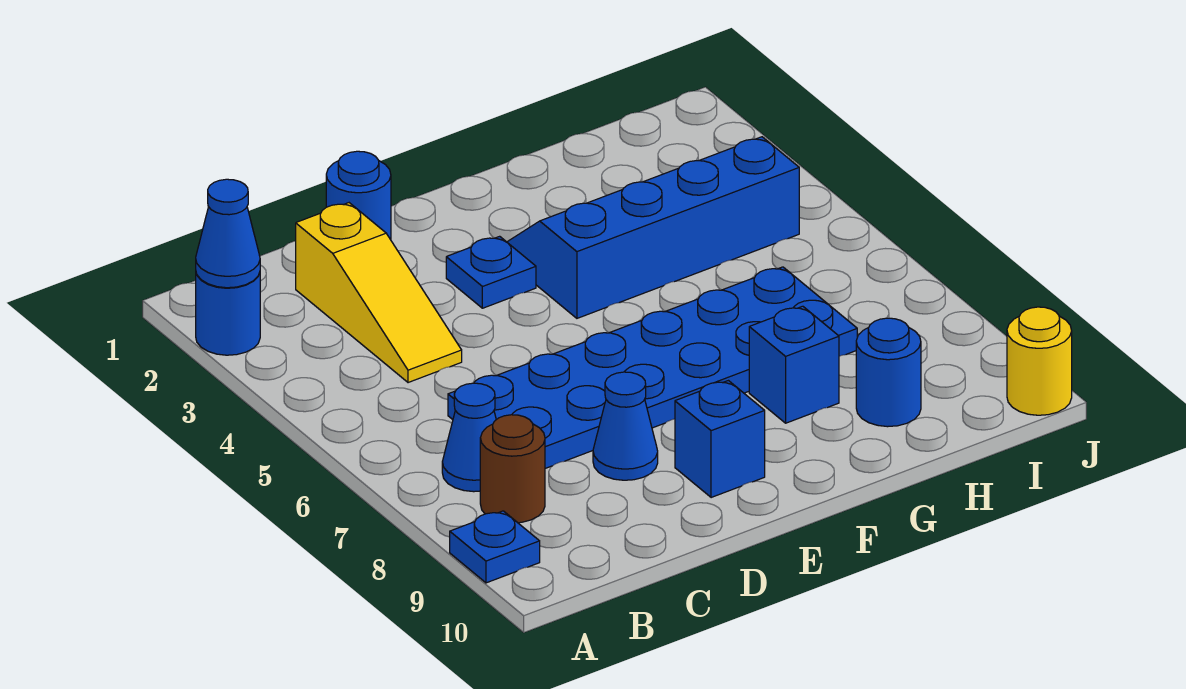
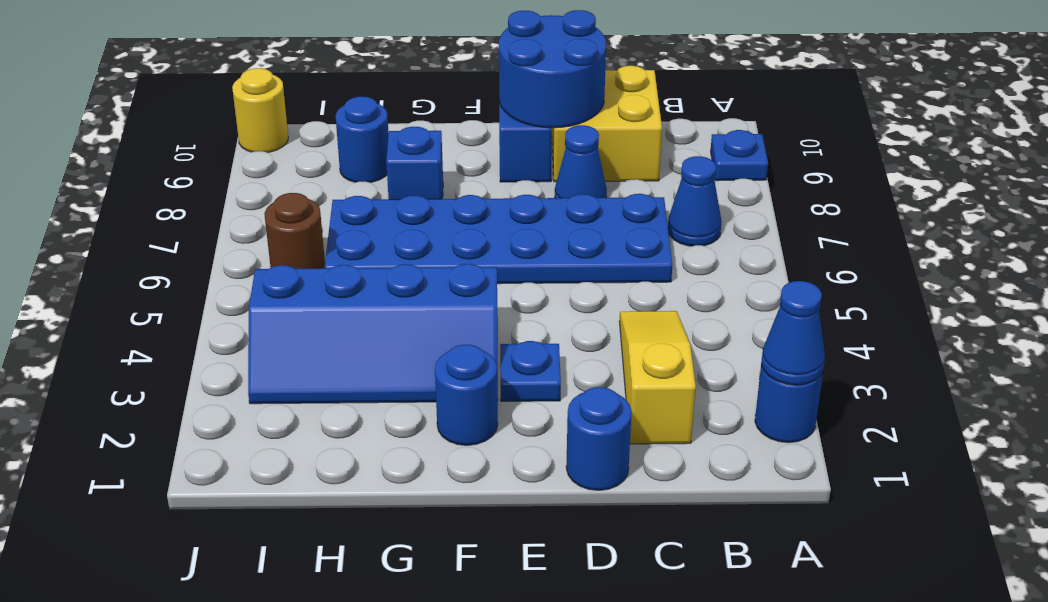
brown 1x1 round brick [480,415,545,523] -> brown 1x1 round brick moved to [264,193,325,269]
none -> yellow 2x2 brick [552,66,662,182]
none -> blue 2x2 round brick [499,10,606,128]
none -> blue 1x1 round brick [435,345,498,445]

